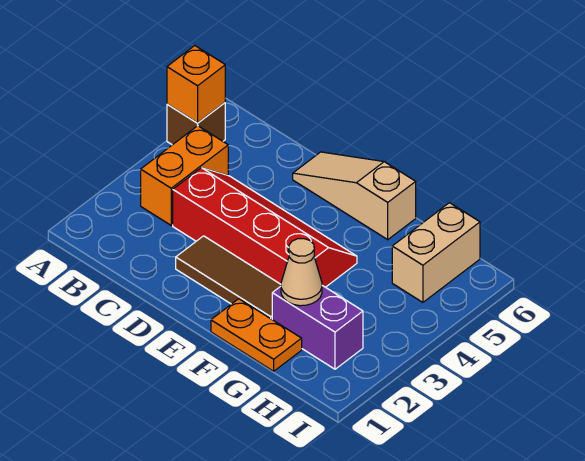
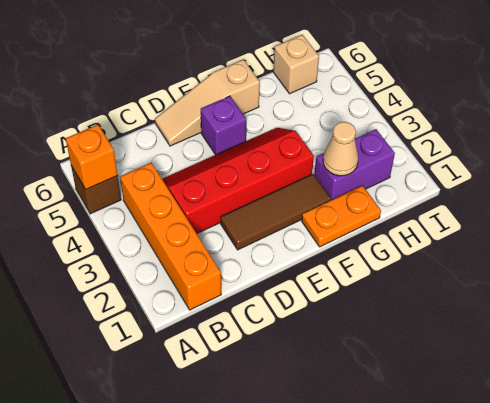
orange 1x2 brick [141,126,228,225] -> orange 1x4 brick [120,163,221,310]
none -> purple 1x1 brick [201,96,246,155]
tan 1x2 brick [392,203,480,302] -> tan 1x1 brick [273,35,319,94]

